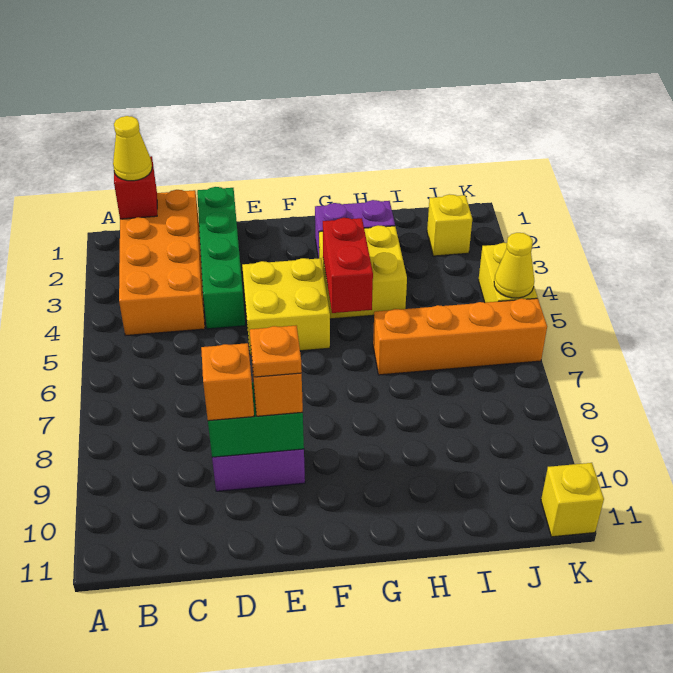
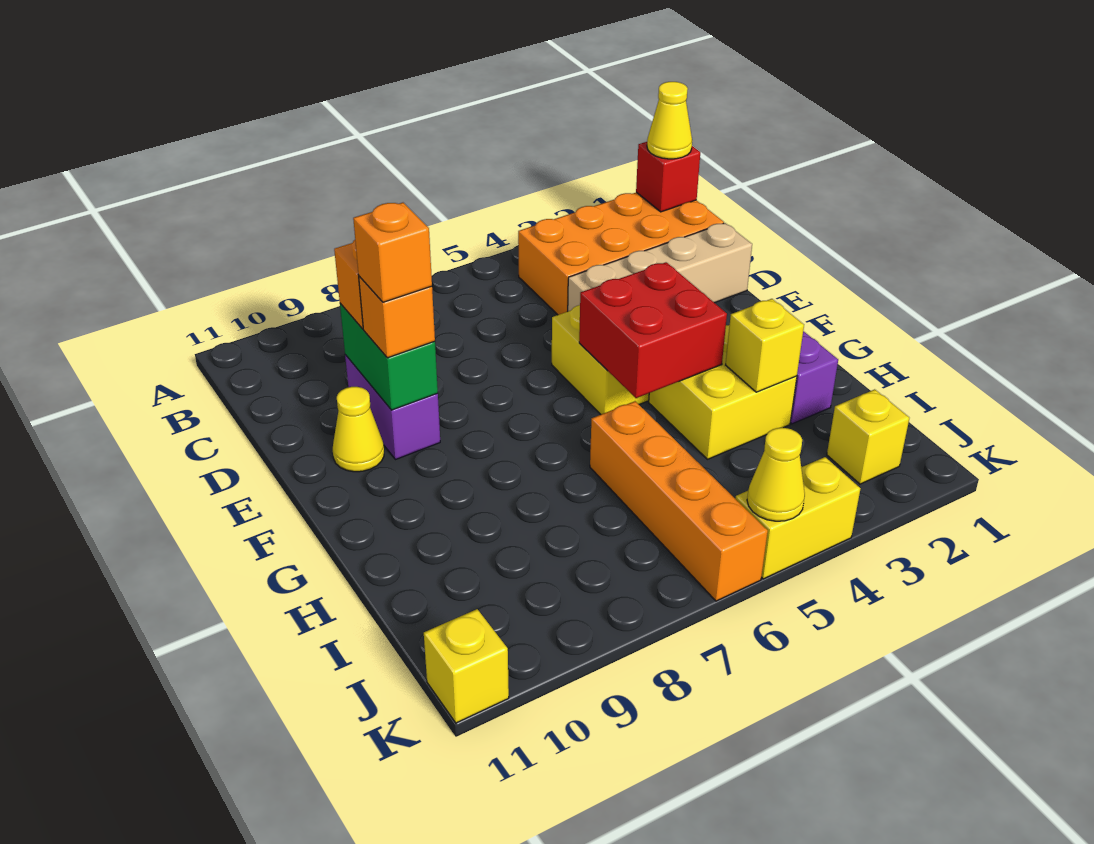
green 1x4 brick [197,187,245,329] -> tan 1x4 brick [568,223,752,311]
orange 1x1 plate [250,326,302,377] -> orange 1x1 brick [353,203,432,302]
none -> yellow 1x1 cone [333,387,384,472]
red 1x2 brick [323,218,373,313] -> red 2x2 brick [579,262,727,398]
none -> yellow 1x1 brick [726,299,804,392]

